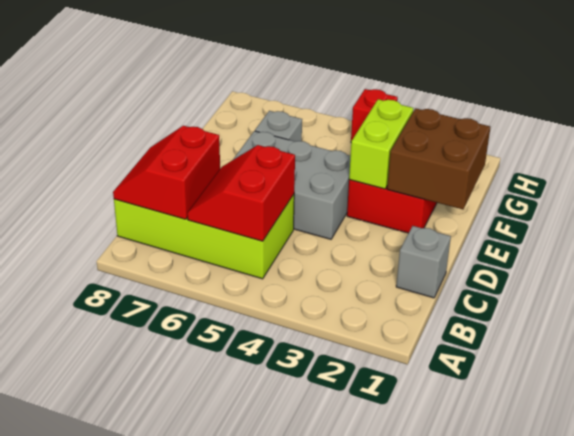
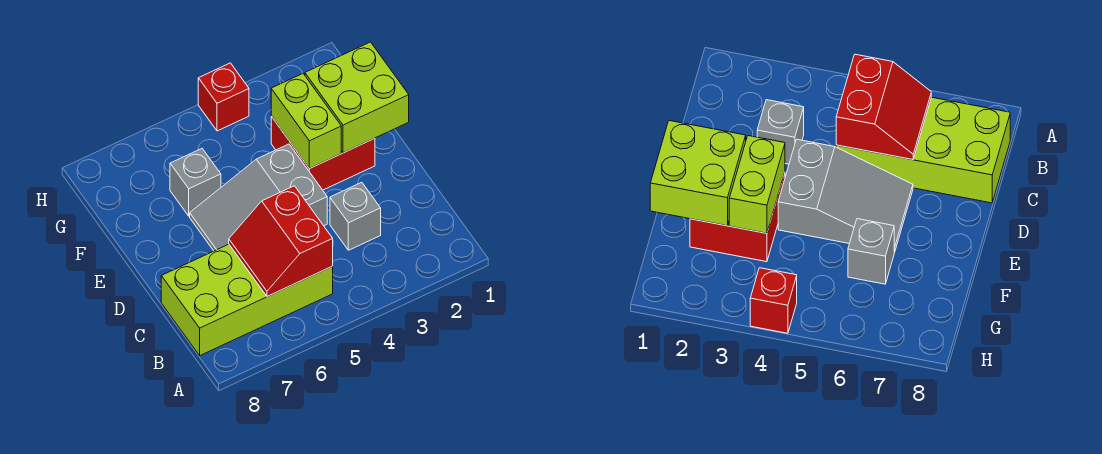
red 2x2 slope [113,126,220,219] -> none
grey 1x1 brick [396,226,451,298] -> grey 1x1 brick moved to [330,182,381,250]
grey 2x3 brick [233,131,350,239] -> grey 2x3 slope [190,144,327,251]
brown 2x2 brick [387,108,490,209] -> lime 2x2 brick [305,42,409,153]

